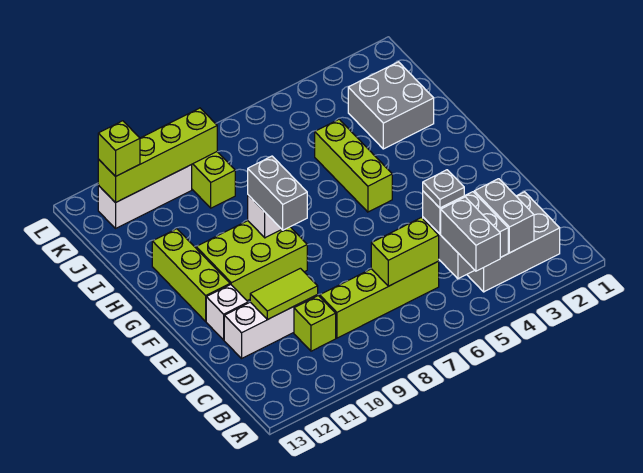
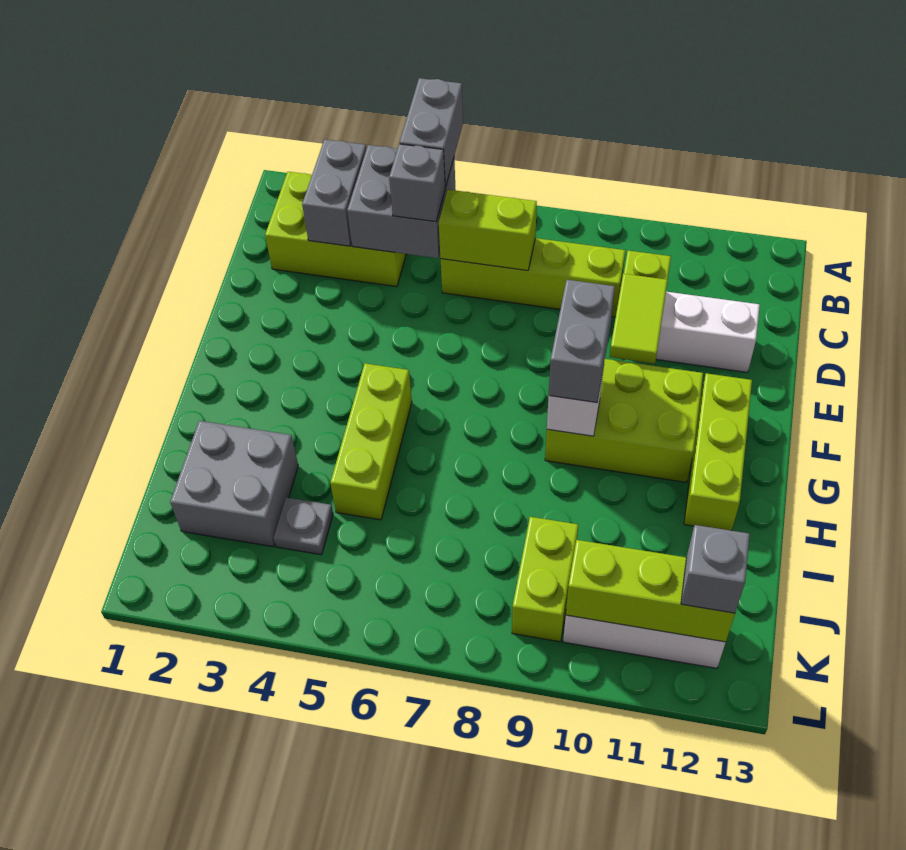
grey 2x3 brick [467,192,560,292] -> lime 2x3 brick [265,172,406,287]
grey 1x1 plate [423,170,464,208] -> grey 1x1 plate moved to [274,497,333,555]
lime 1x2 tile [250,268,318,320] -> lime 1x2 tile turned to [610,274,668,364]
white 1x1 brick [206,285,248,340] -> none
lime 1x4 brick [98,108,217,203] -> lime 1x3 brick [566,540,735,642]
lime 1x1 brick [98,121,140,177] -> grey 1x1 brick [681,525,750,613]

